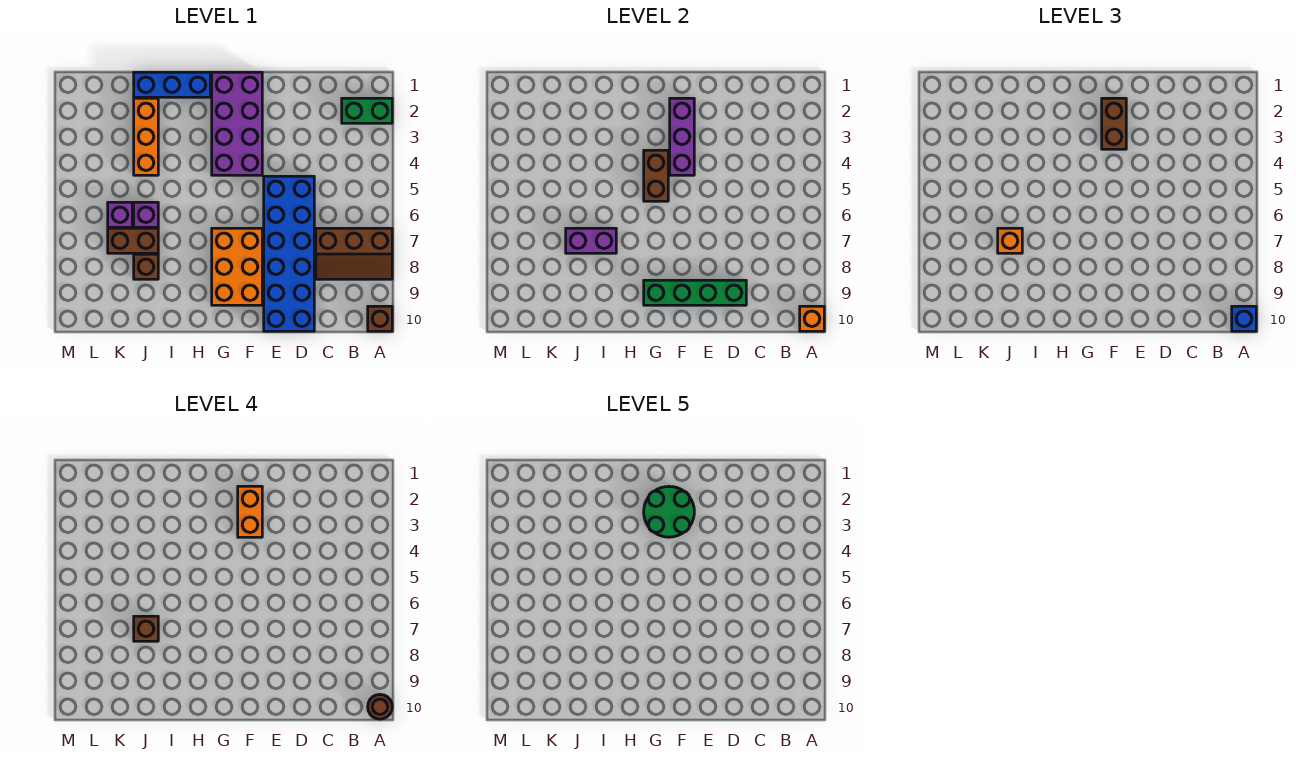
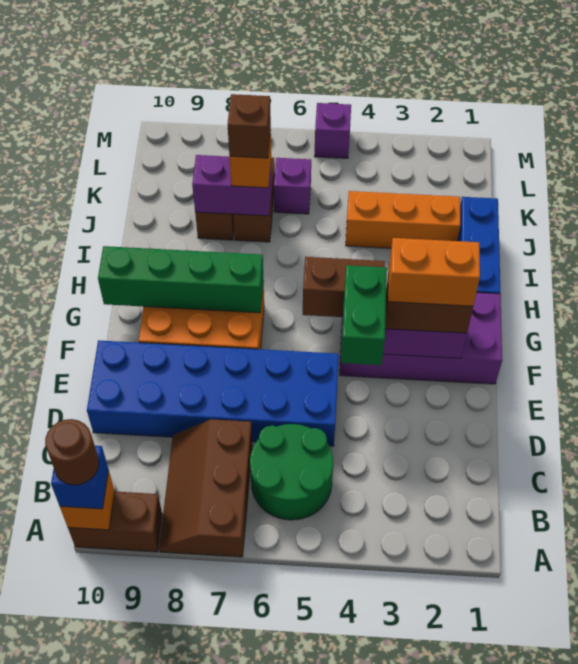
green 1x2 brick [342,98,392,123] -> green 1x2 brick moved to [341,265,387,365]
brown 1x1 brick [368,306,392,331] -> brown 1x2 brick [68,492,162,552]
green 1x4 brick [644,280,746,305] -> green 1x4 brick turned to [98,246,264,313]
green 2x2 round brick [644,487,694,537] -> green 2x2 round brick moved to [250,424,333,520]
purple 1x2 brick [566,228,616,253] -> purple 1x2 brick turned to [192,155,272,216]
purple 1x1 brick [134,202,158,227] -> purple 1x1 brick moved to [314,103,351,158]

